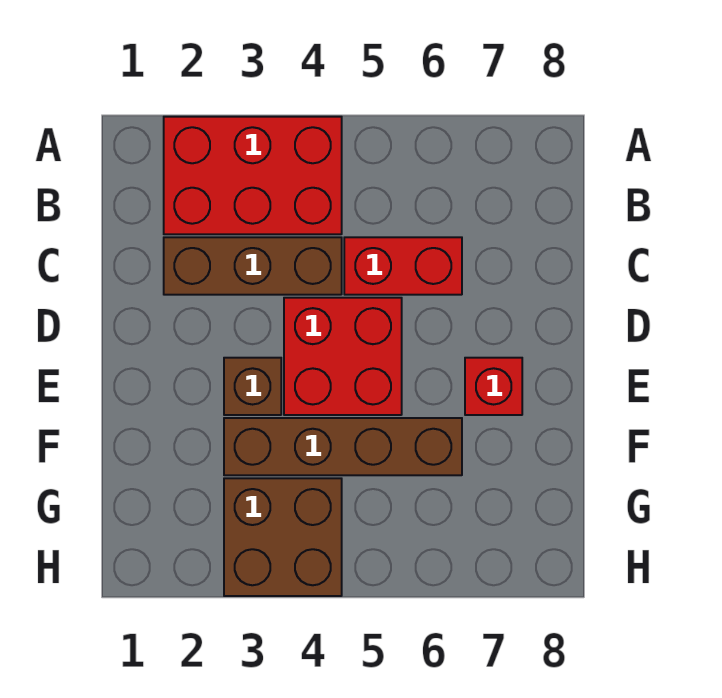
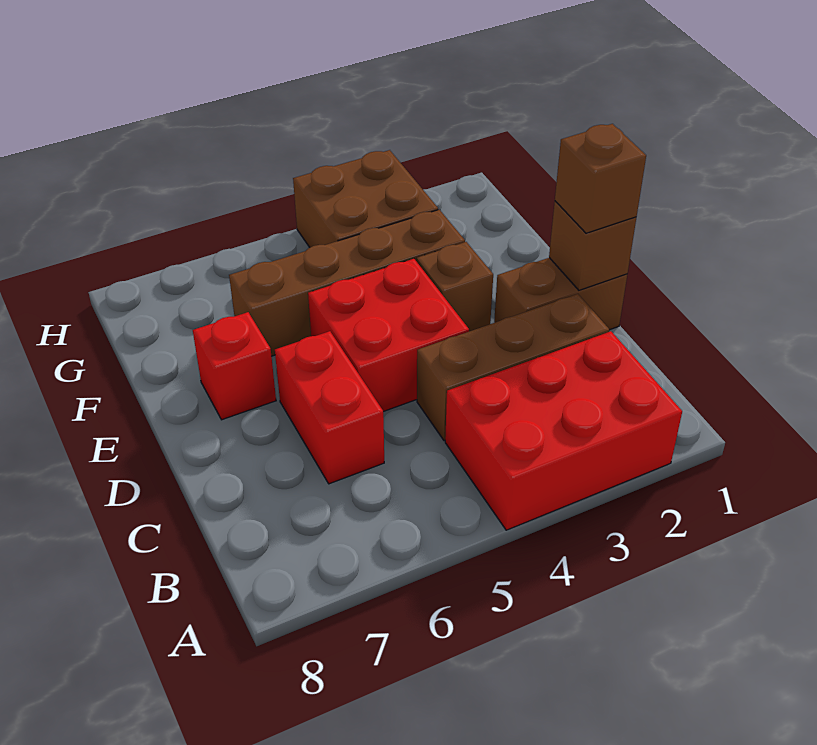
red 1x2 brick [344,237,462,295] -> red 1x2 brick turned to [275,331,384,484]
none -> brown 1x2 brick [494,258,627,330]
none -> brown 1x1 brick [549,201,636,290]
none -> brown 1x1 brick [555,124,646,233]

